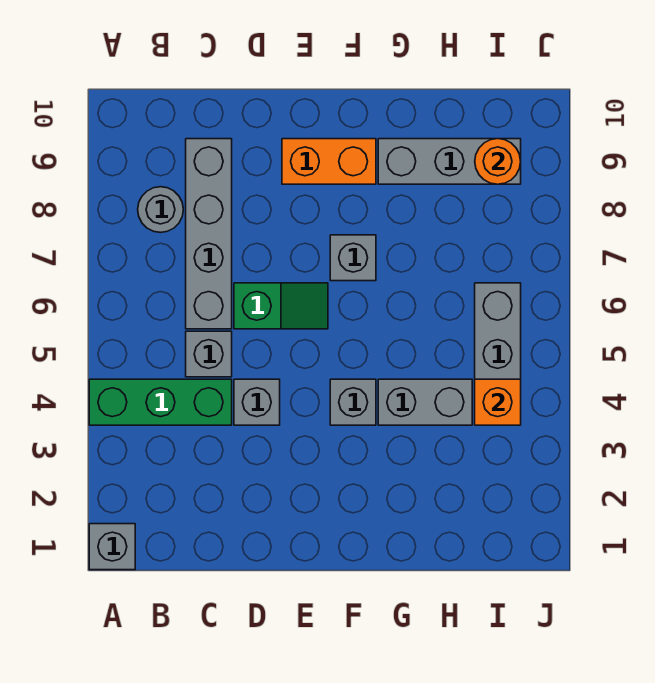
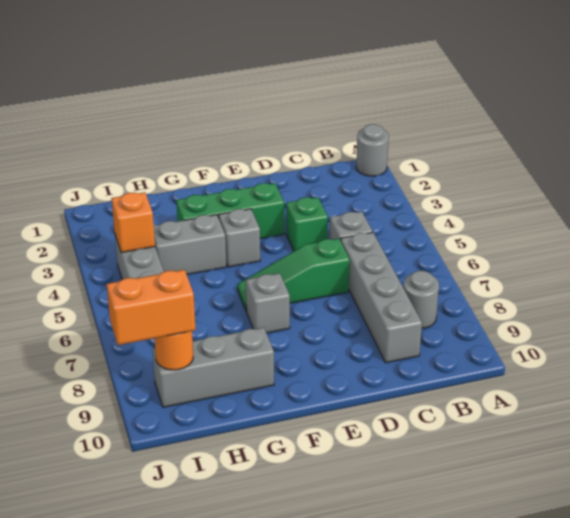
grey 1x1 brick [89,524,135,570] -> grey 1x1 round brick [356,124,389,176]
green 1x3 brick [89,379,232,425] -> green 1x3 brick moved to [176,183,284,239]
grey 1x1 brick [234,379,280,425] -> green 1x1 brick [286,197,328,251]
green 1x2 slope [234,283,328,329] -> green 1x3 slope [237,239,350,312]
orange 1x2 brick [282,139,376,184] -> orange 1x2 brick moved to [107,270,196,345]

